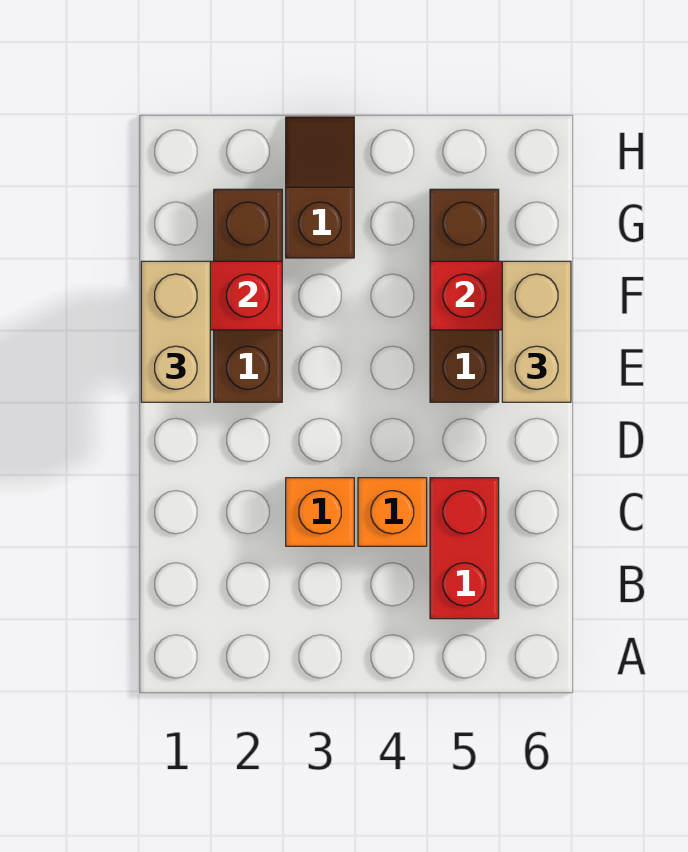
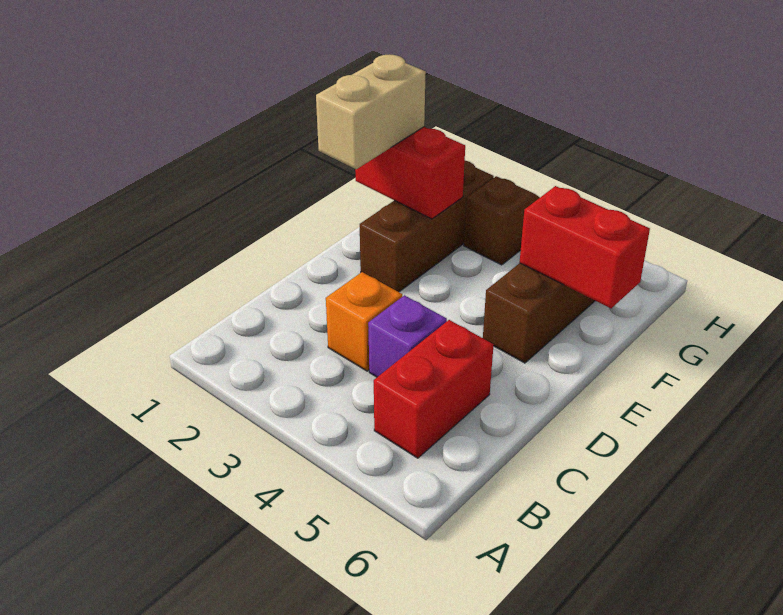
orange 1x1 brick [358,478,427,546] -> purple 1x1 brick [368,295,447,377]
tan 1x2 brick [502,261,571,402] -> none

